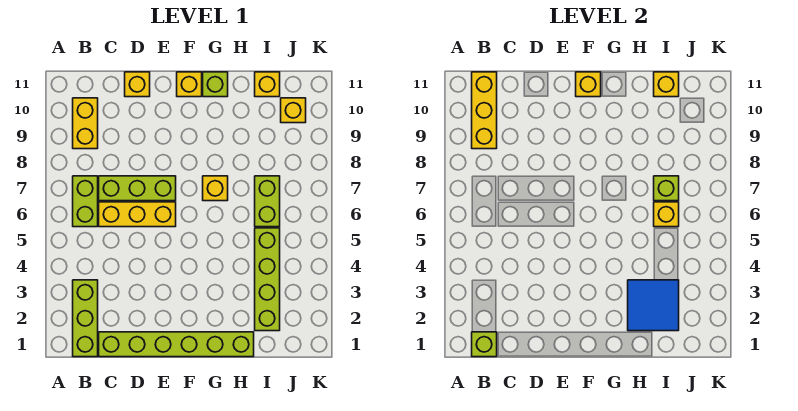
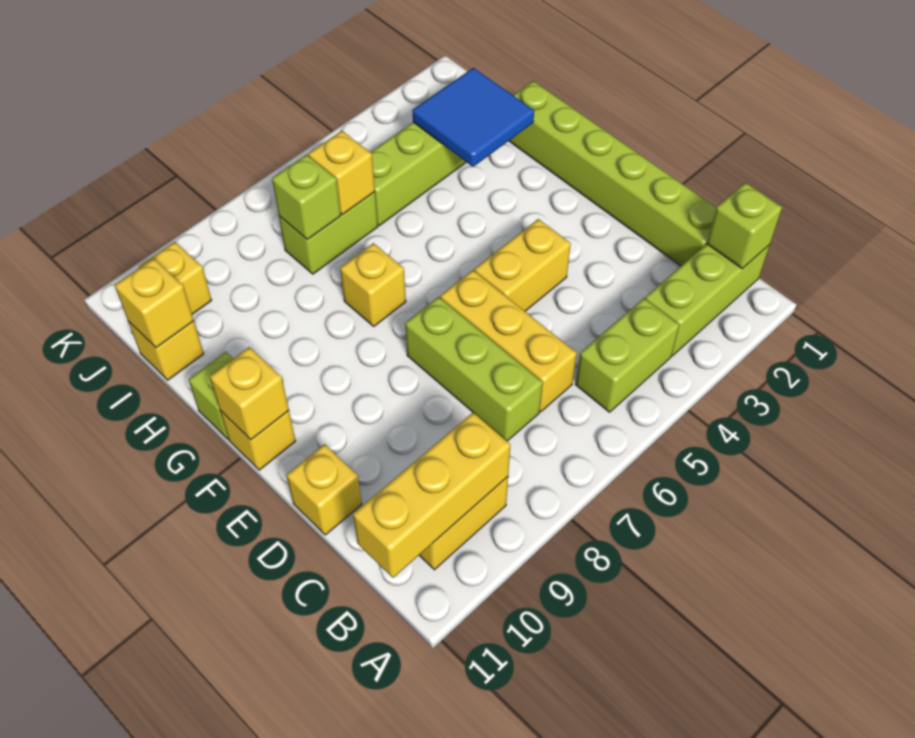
lime 1x2 brick [73,176,98,227] -> lime 1x2 brick moved to [575,298,679,412]
none -> yellow 1x2 brick [474,219,571,311]

